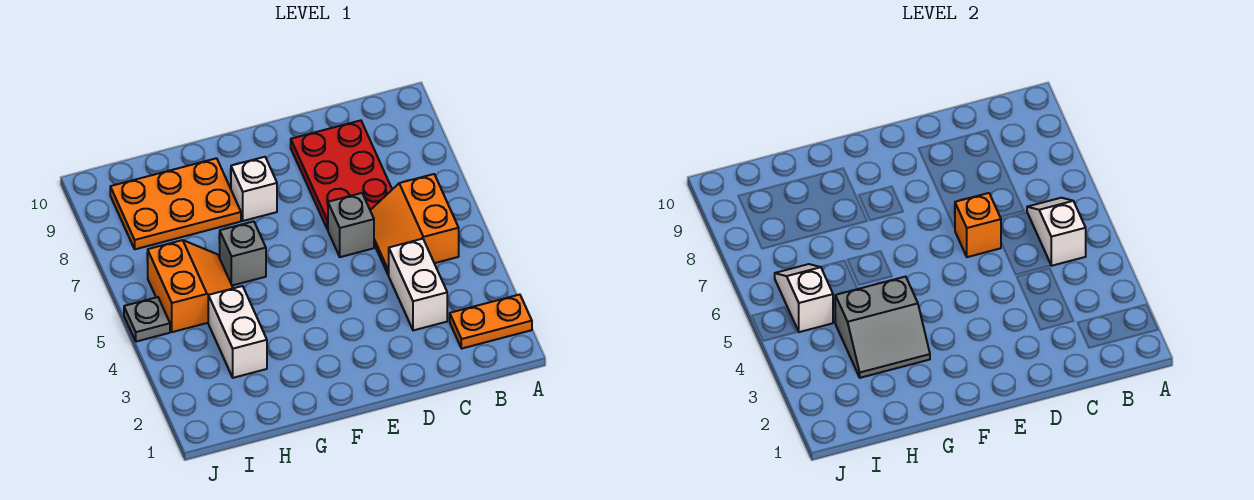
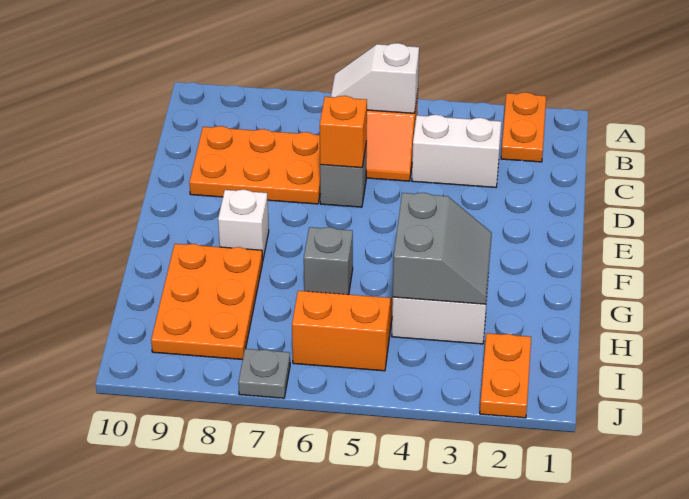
red 2x3 plate [291,120,392,230] -> orange 2x3 plate [189,126,320,204]
none -> orange 1x2 plate [480,333,531,418]
white 1x2 slope [775,264,833,332] -> none
grey 1x1 plate [124,297,170,342] -> grey 1x1 plate moved to [238,349,290,398]

